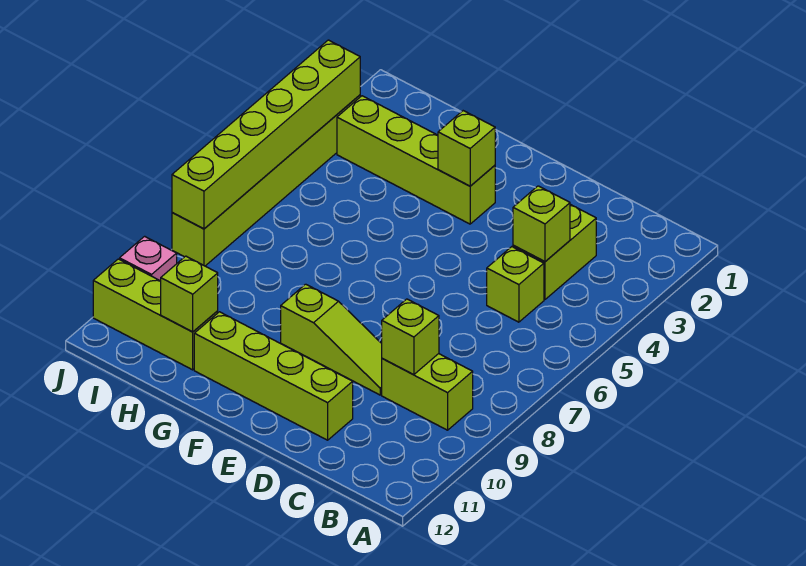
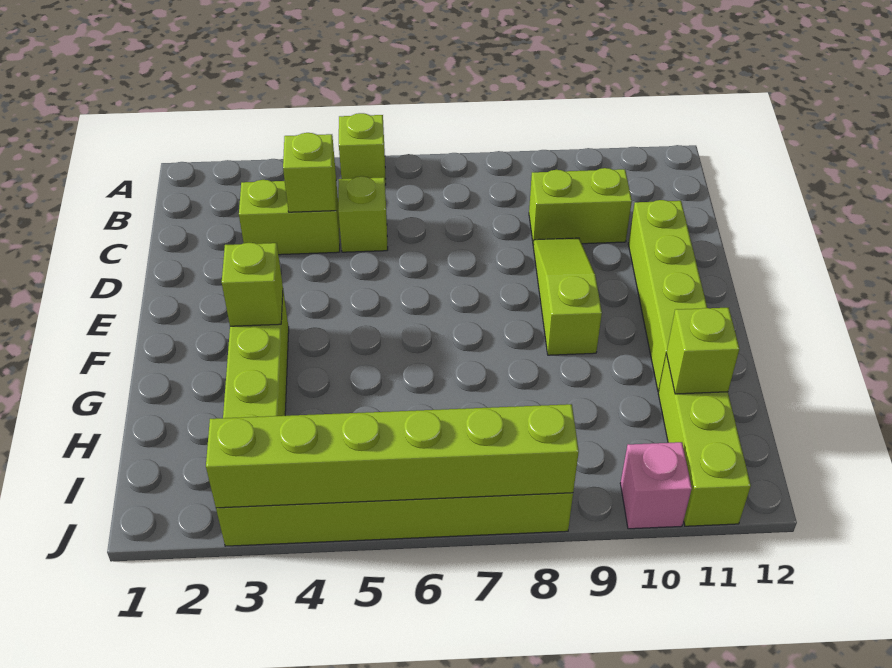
lime 1x2 brick [382,354,473,430] -> lime 1x2 brick turned to [529,168,632,244]
lime 1x1 brick [382,299,439,375] -> lime 1x1 brick moved to [339,113,386,185]

